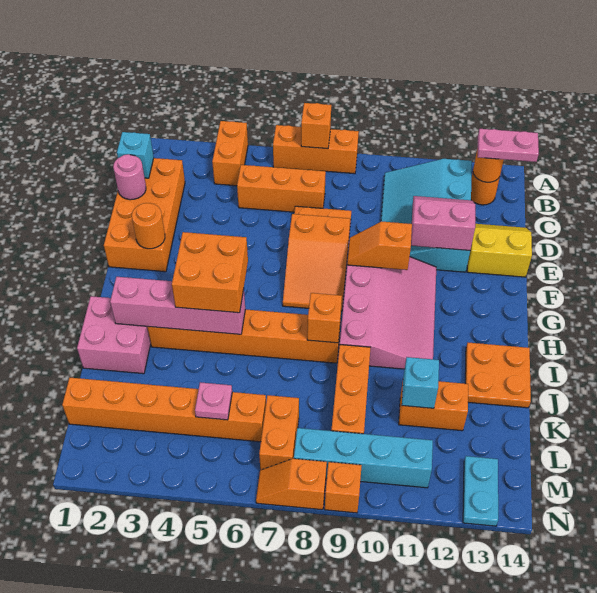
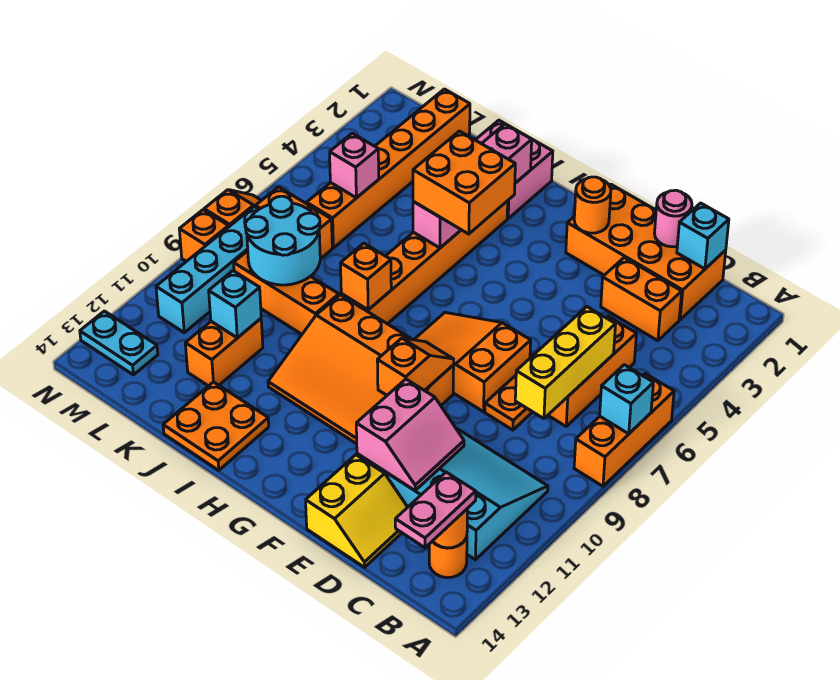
orange 1x2 brick [212,121,248,186] -> orange 1x2 brick moved to [601,258,682,341]
orange 1x1 brick [301,103,331,149] -> cyan 1x1 brick [600,365,653,434]
none -> yellow 1x3 brick [515,307,616,419]
pink 3x4 slope [340,257,436,369] -> orange 3x4 slope [268,295,454,444]
none -> cyan 2x2 round brick [245,196,320,285]
pink 1x1 plate [195,382,232,420] -> pink 1x1 brick [330,133,379,198]

